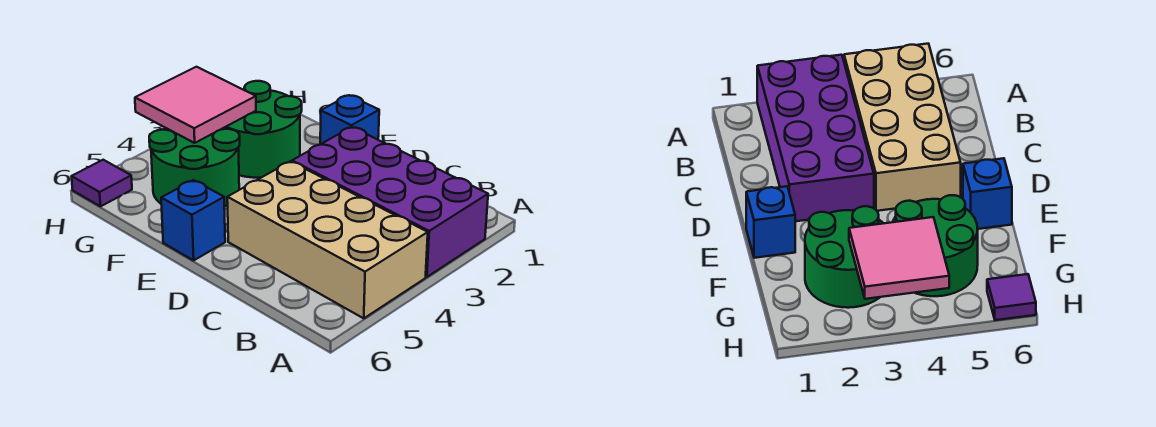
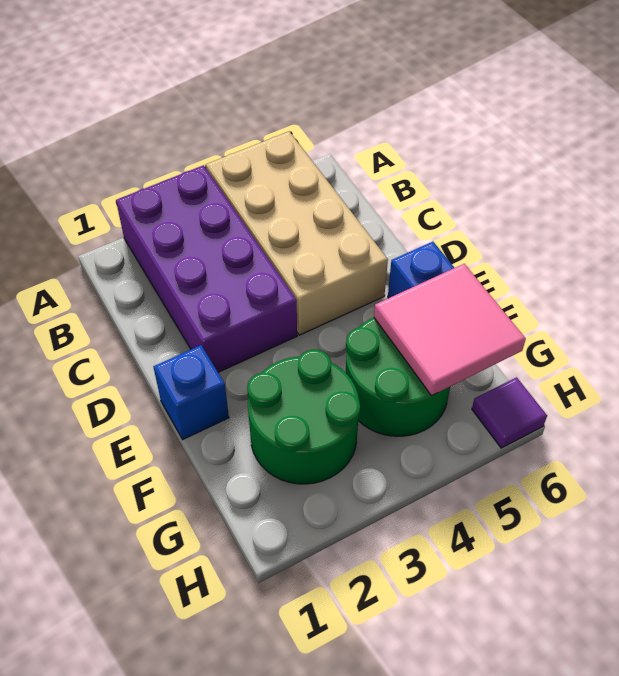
pink 2x2 tile [135,67,256,143] -> pink 2x2 tile moved to [374,264,526,396]

